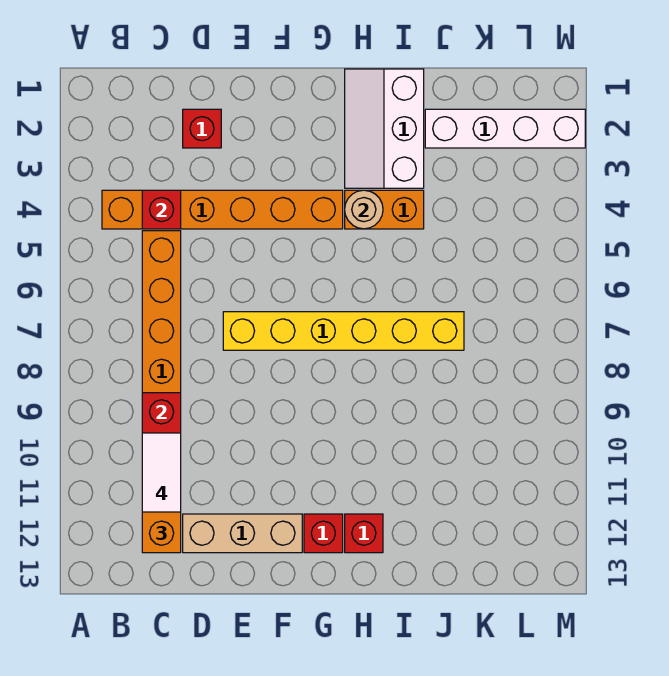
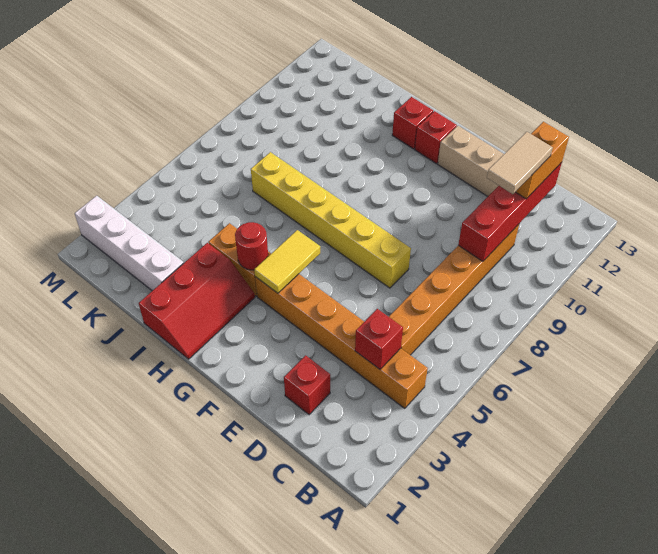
white 1x2 tile [142,433,181,512] -> tan 1x2 tile [487,132,553,194]
none -> yellow 1x2 tile [254,230,320,293]
white 2x3 slope [345,69,424,188] -> red 2x3 slope [139,243,255,359]
tan 1x1 round brick [345,190,383,229] -> red 1x1 round brick [235,222,268,270]

